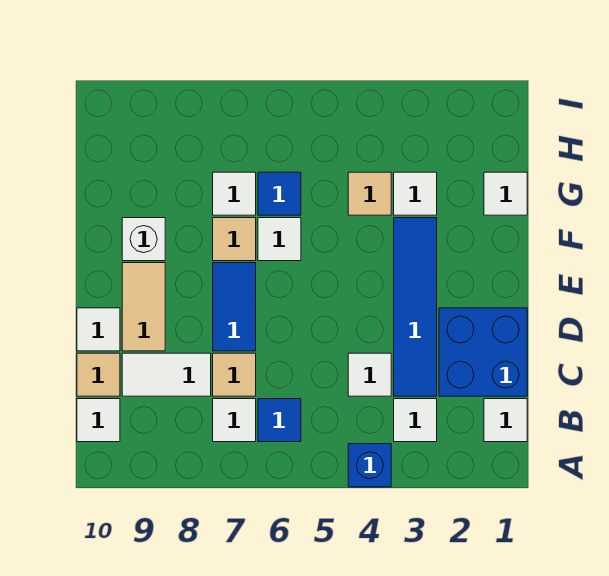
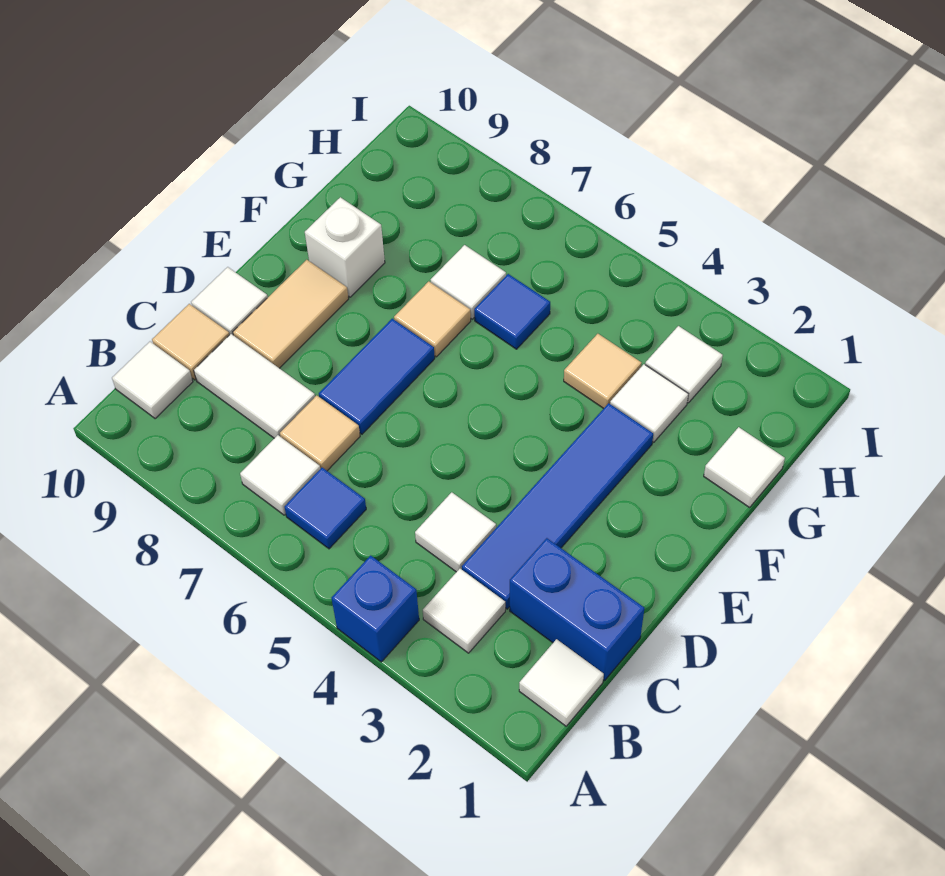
blue 2x2 brick [439,308,527,396] -> blue 1x2 brick [510,538,644,680]
white 1x1 tile [258,218,301,261] -> white 1x1 tile moved to [645,326,723,403]

